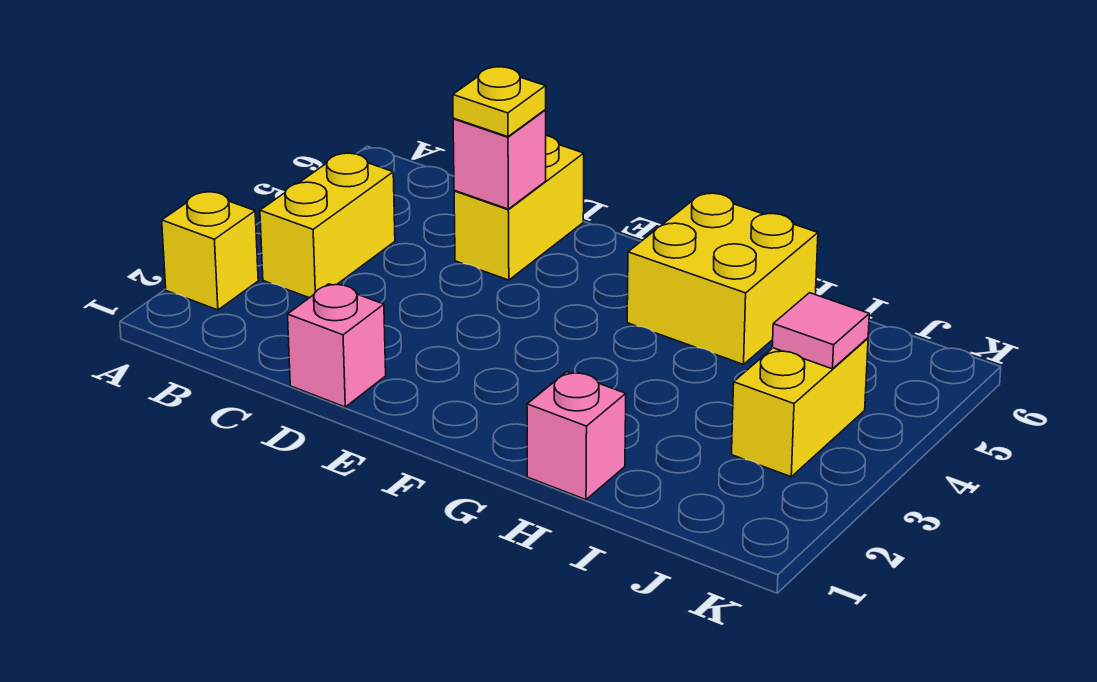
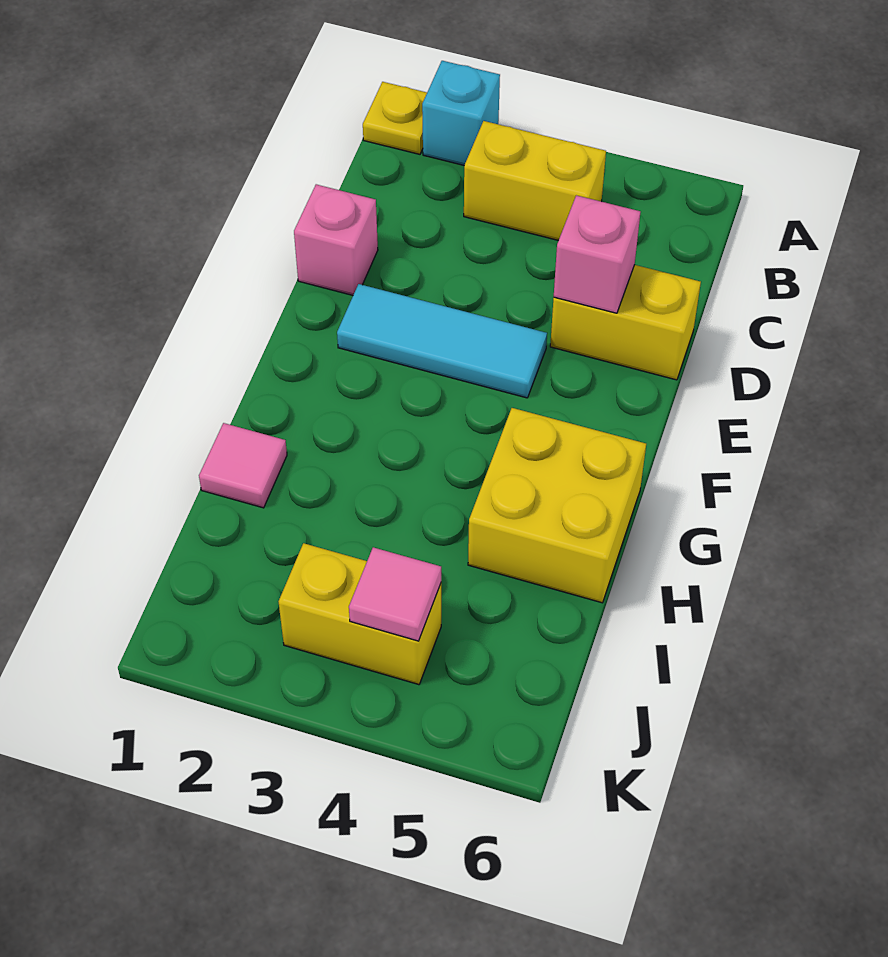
yellow 1x1 brick [162,192,258,310] -> cyan 1x1 brick [422,61,500,165]
yellow 1x1 plate [453,67,546,137] -> yellow 1x1 plate moved to [363,82,427,154]
none -> cyan 1x3 tile [337,284,547,398]
pink 1x1 brick [527,372,626,500] -> pink 1x1 tile [199,423,287,508]

